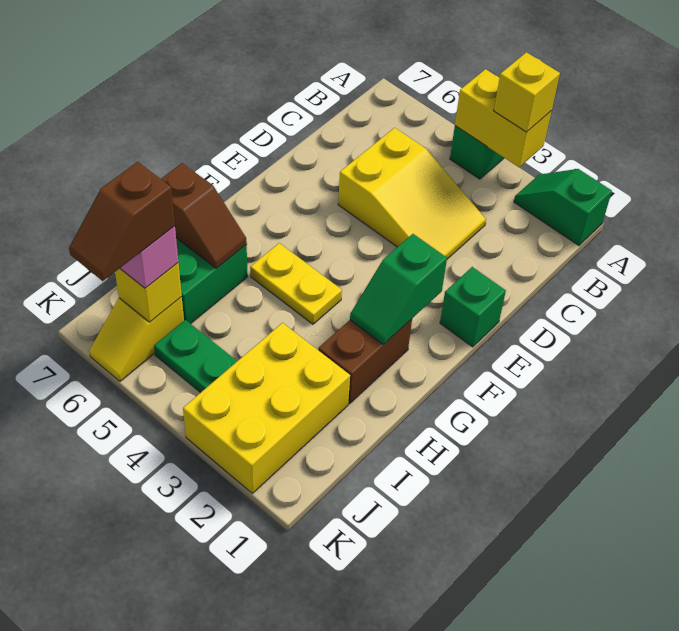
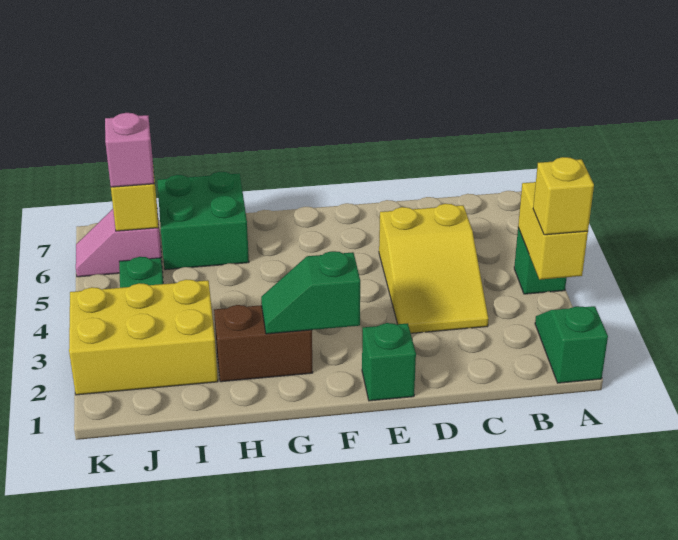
yellow 1x2 plate [250,243,342,324] -> none
brown 1x2 slope [161,163,247,268] -> none
yellow 1x2 slope [89,297,184,381] -> pink 1x2 slope [76,209,162,277]
brown 1x2 slope [69,162,175,281] -> none

